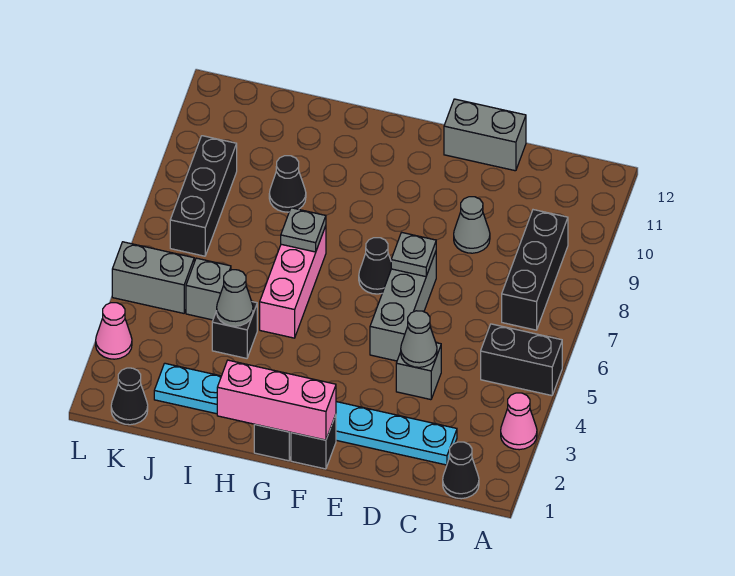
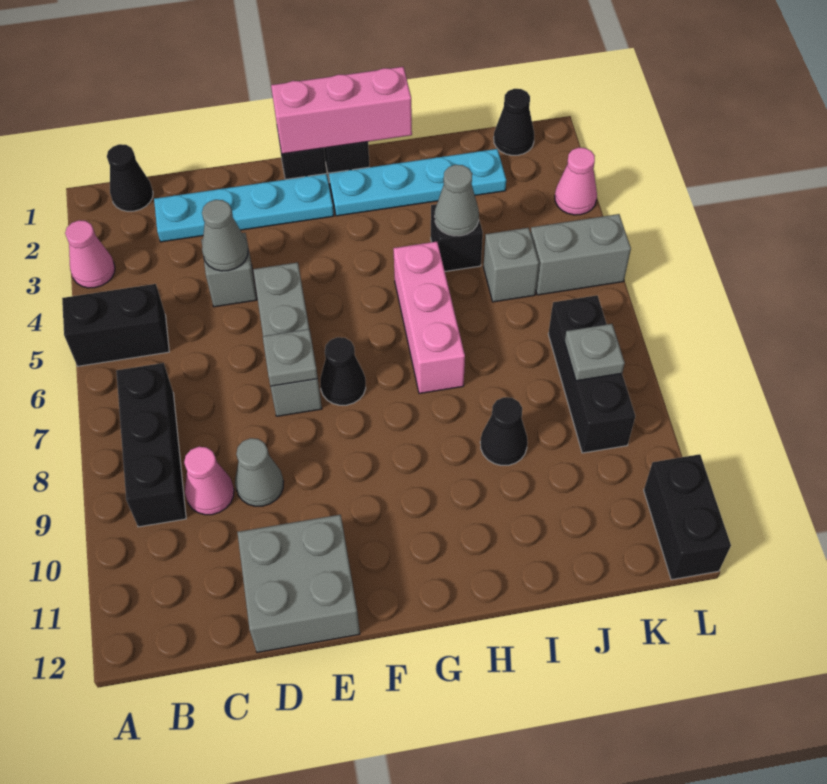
none -> pink 1x1 cone [184,447,234,515]
grey 1x2 brick [444,99,526,171] -> grey 2x2 brick [237,515,360,652]
grey 1x1 plate [281,208,326,252] -> grey 1x1 plate moved to [564,324,625,381]
none -> black 1x2 brick [644,454,731,580]

